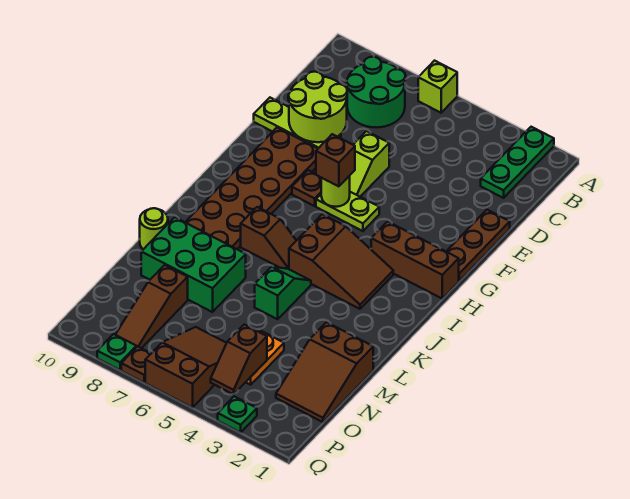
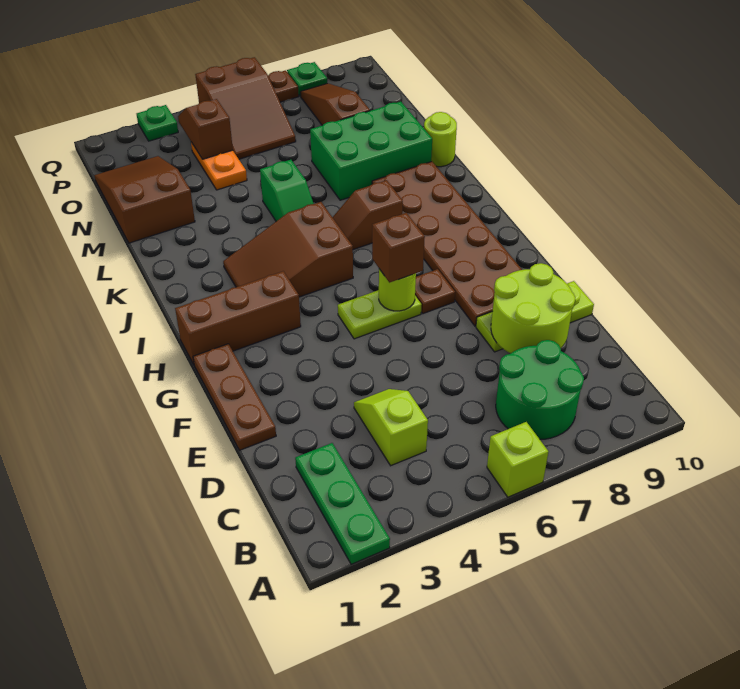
lime 1x2 slope [350,131,389,197] -> lime 1x2 slope moved to [354,389,428,466]

